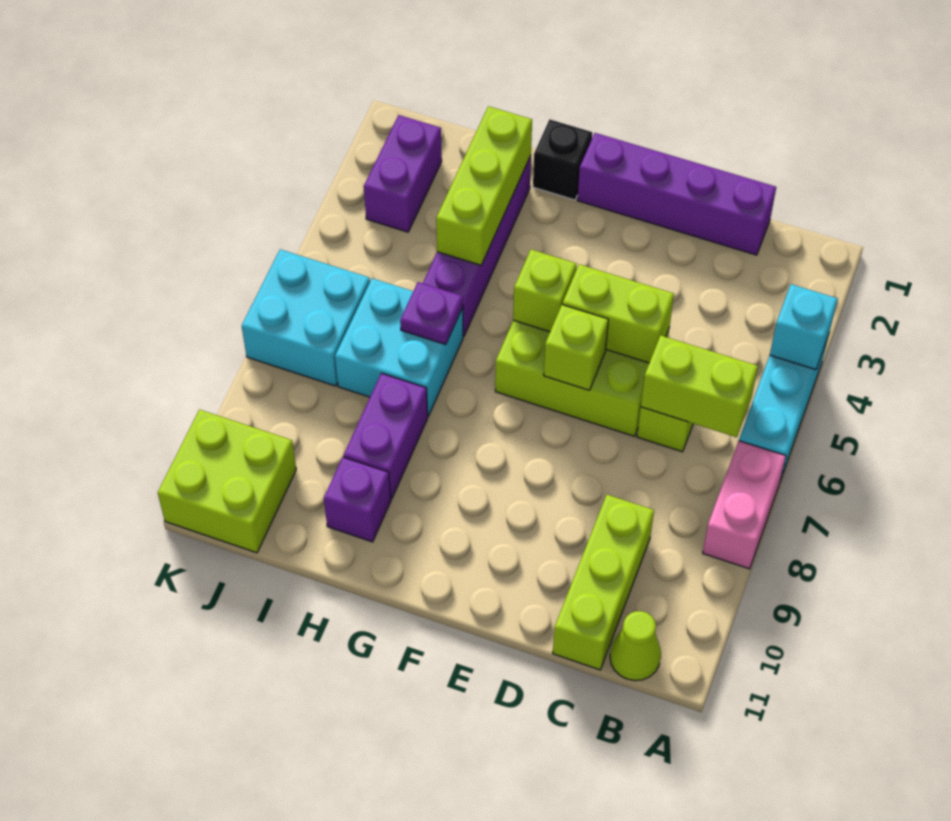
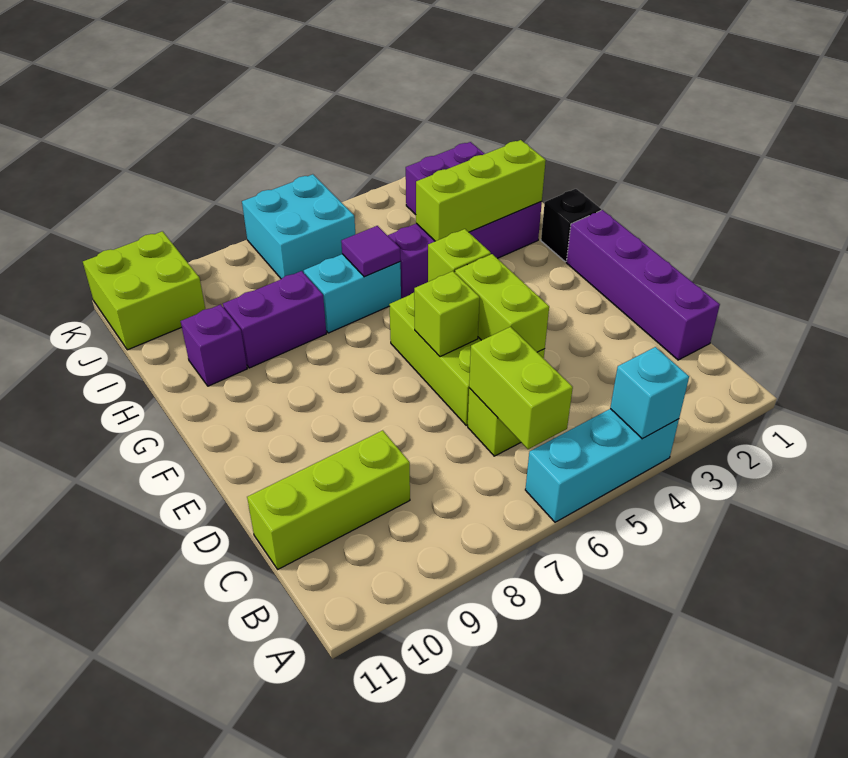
pink 1x2 brick [703,441,786,569] -> none
lime 1x1 cone [610,611,661,681] -> none
cyan 2x2 brick [335,278,463,416] -> cyan 1x2 brick [304,254,401,333]
purple 1x1 plate [400,282,463,344] -> purple 1x1 tile [341,226,400,277]

